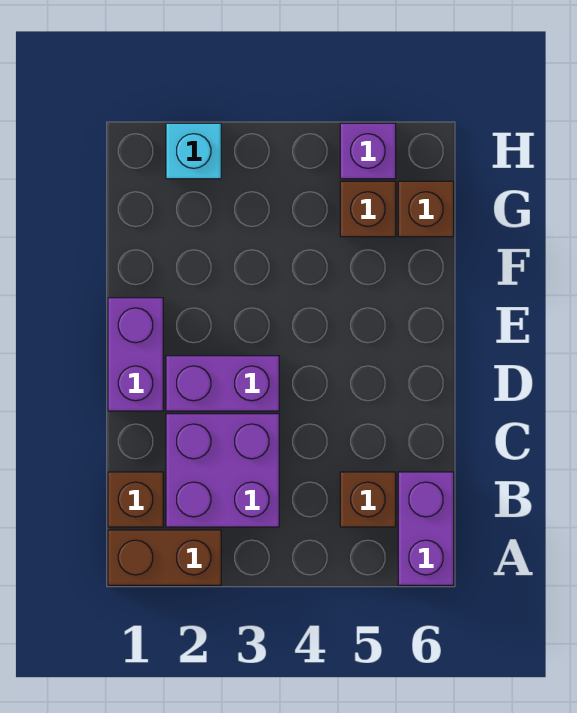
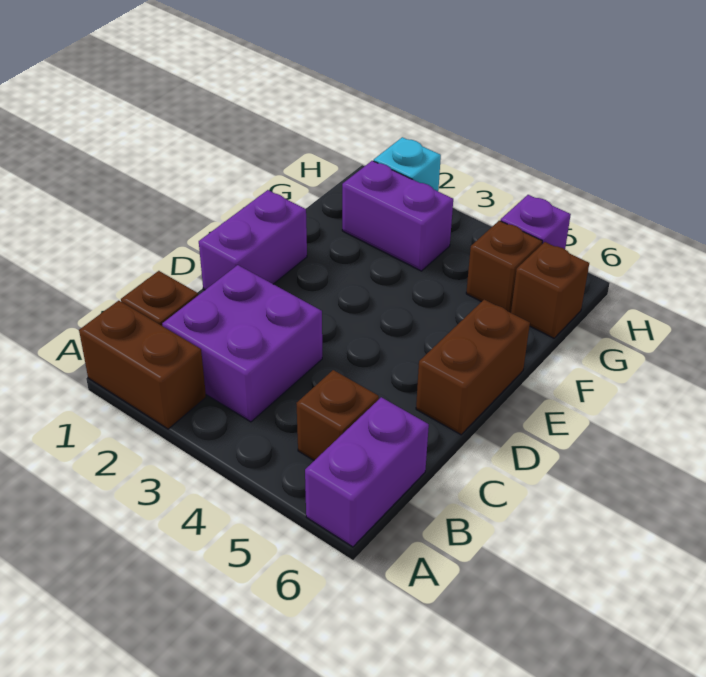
purple 1x2 brick [166,356,279,411] -> purple 1x2 brick moved to [342,161,453,271]
none -> brown 1x2 brick [416,300,530,435]

